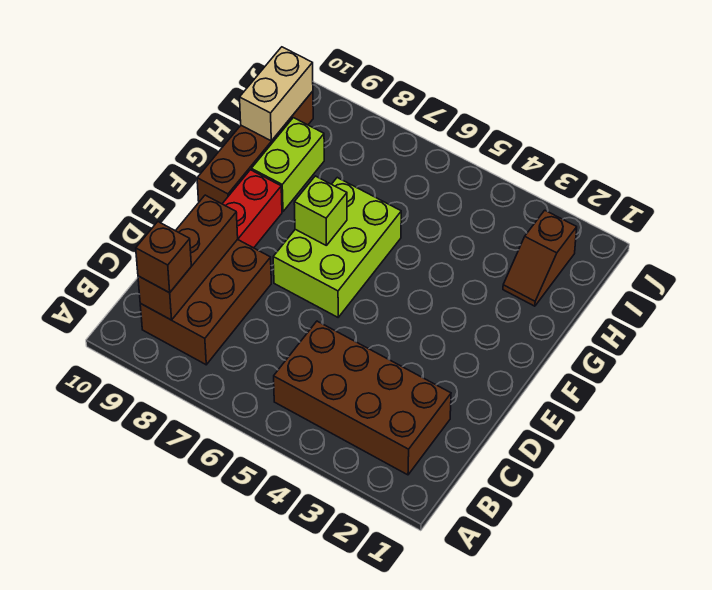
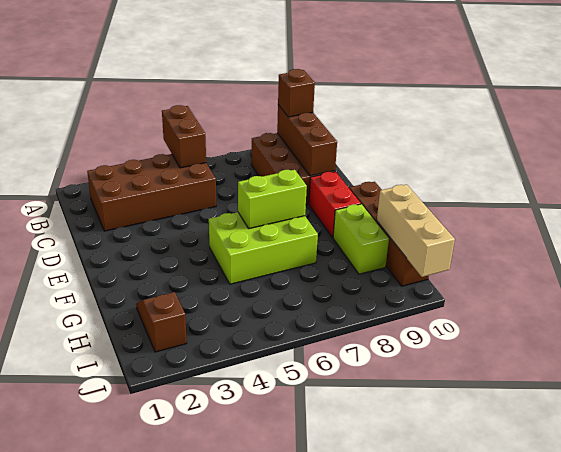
none -> brown 1x2 brick [162,105,206,168]
lime 2x3 brick [273,178,401,317] -> lime 2x3 brick turned to [209,212,318,284]
lime 1x1 brick [294,176,347,246] -> lime 1x2 brick [238,170,307,229]
tan 1x2 brick [240,47,313,141] -> tan 1x3 brick [377,185,455,277]

